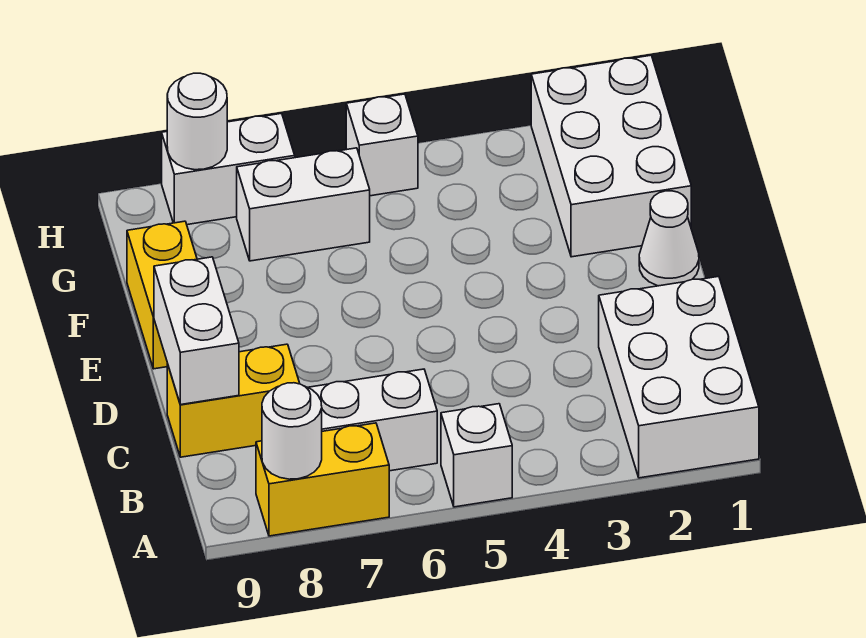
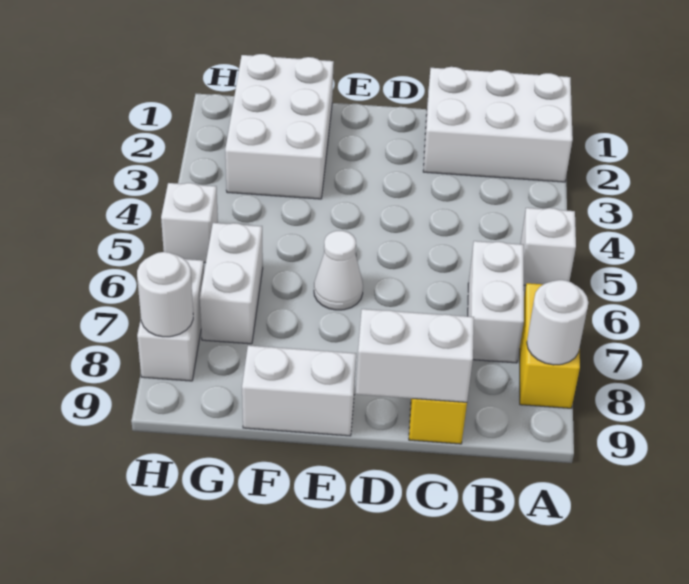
white 1x1 cone [639,191,699,286] -> white 1x1 cone moved to [314,231,363,310]
yellow 1x2 brick [127,221,197,369] -> white 1x2 brick [242,345,356,436]
white 2x3 brick [531,55,691,257] -> white 2x3 brick turned to [225,54,334,199]

